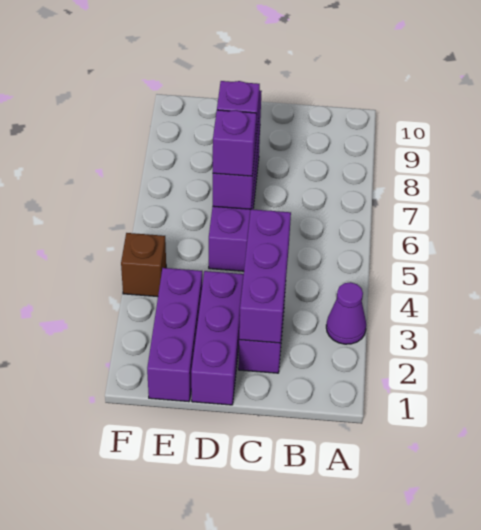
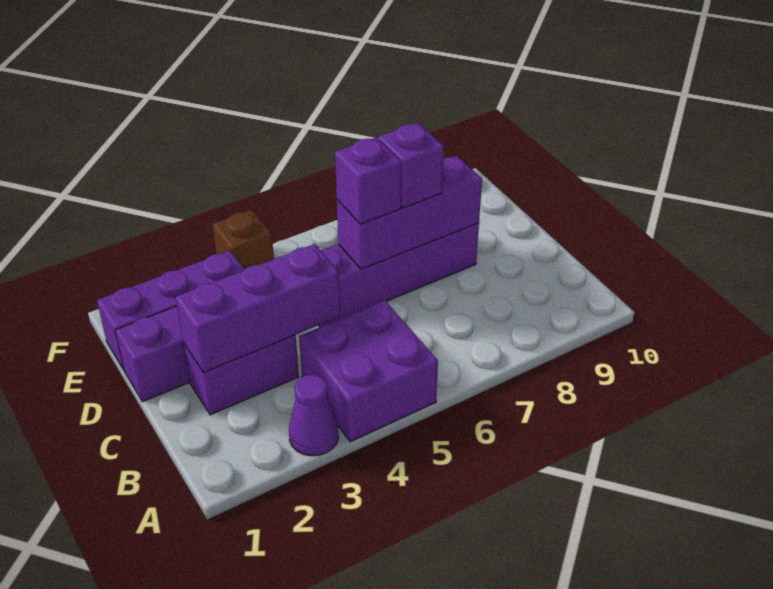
none -> purple 2x2 brick [299,301,438,442]

